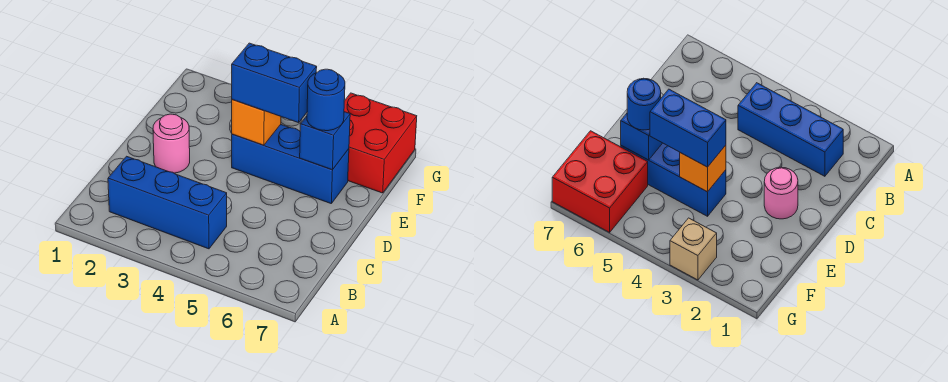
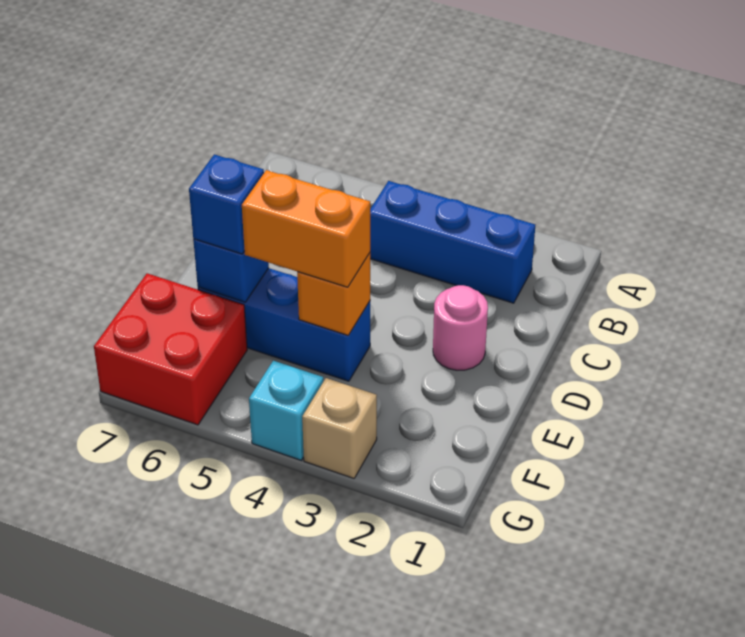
blue 1x2 brick [232,43,317,123] -> orange 1x2 brick [242,170,370,287]
blue 1x1 round brick [307,69,345,131] -> blue 1x1 brick [189,154,264,254]
none -> cyan 1x1 brick [249,360,323,460]

